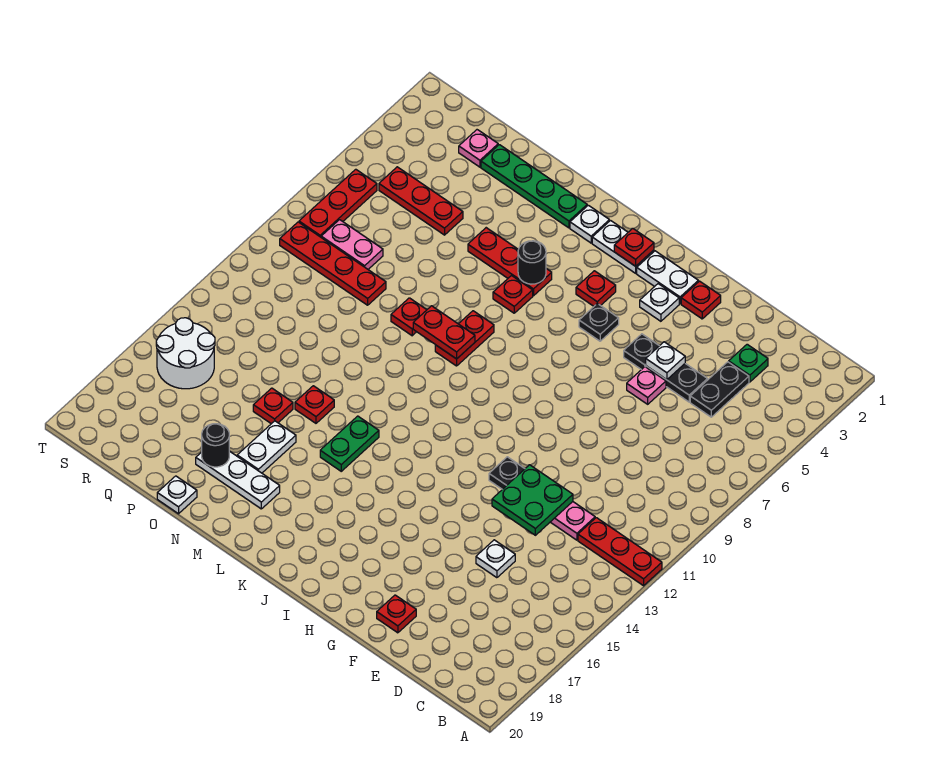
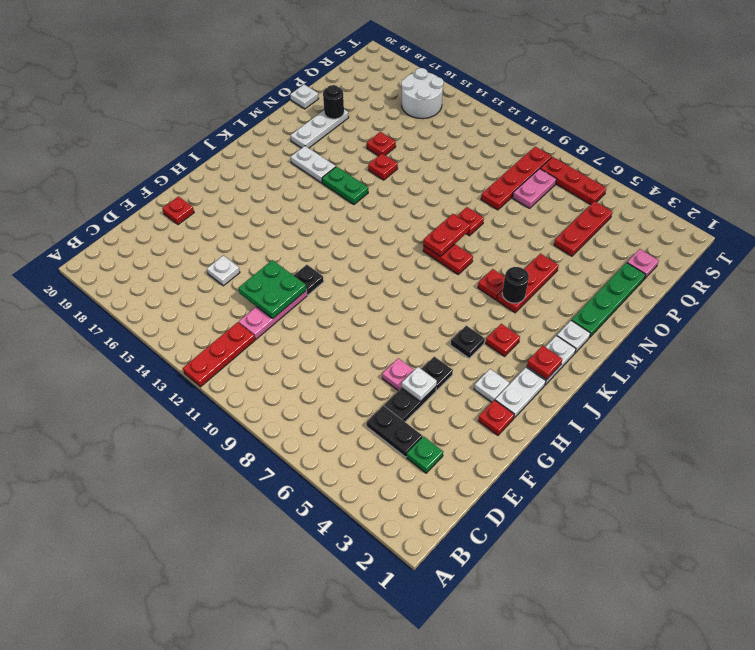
white 1x2 plate [237,421,296,473] -> white 1x2 plate moved to [291,146,336,183]

